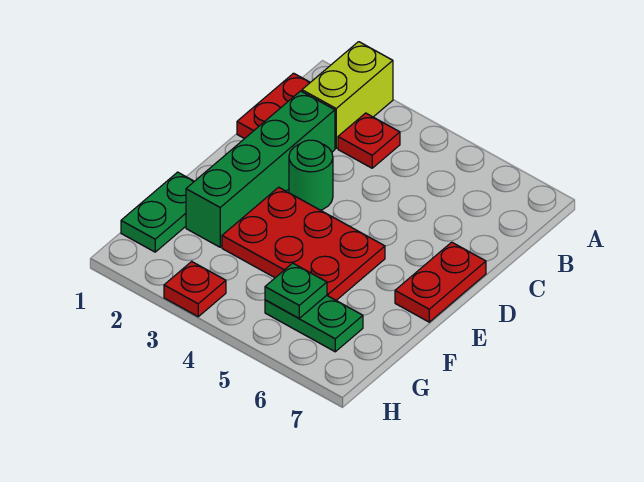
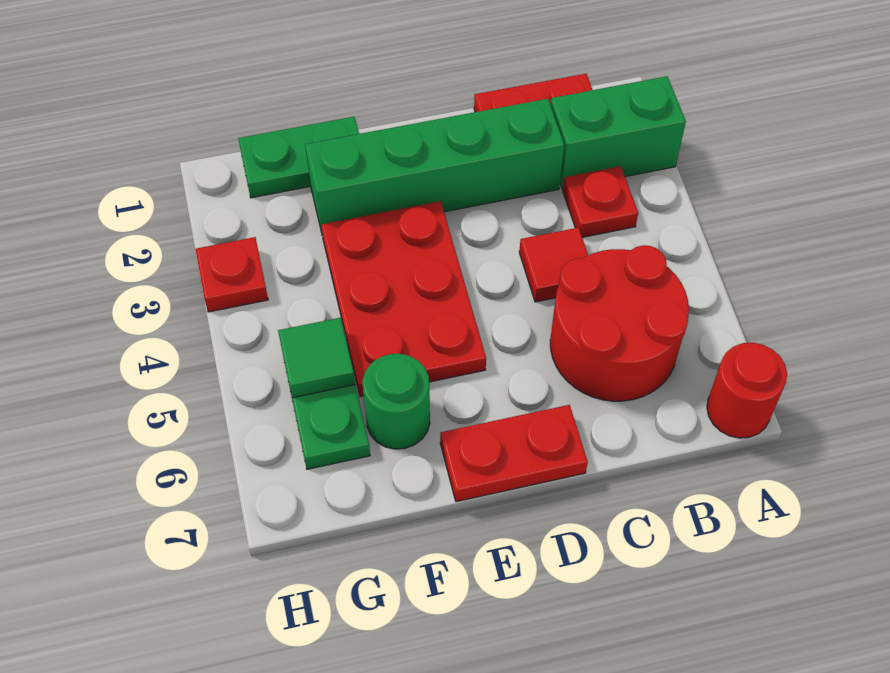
lime 1x2 brick [302,42,393,148] -> green 1x2 brick [550,76,686,189]
none -> red 1x1 round brick [707,343,787,438]
none -> red 2x2 round brick [550,245,689,401]
none -> red 1x1 tile [519,228,588,302]
green 1x1 round brick [289,140,333,210] -> green 1x1 round brick moved to [362,354,430,449]
green 1x1 plate [265,263,327,318] -> green 1x1 tile [278,318,355,398]

